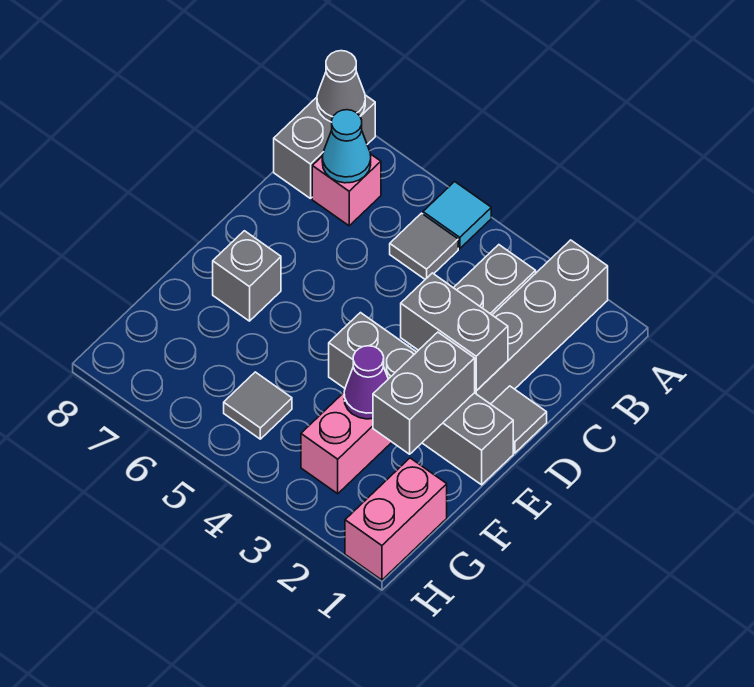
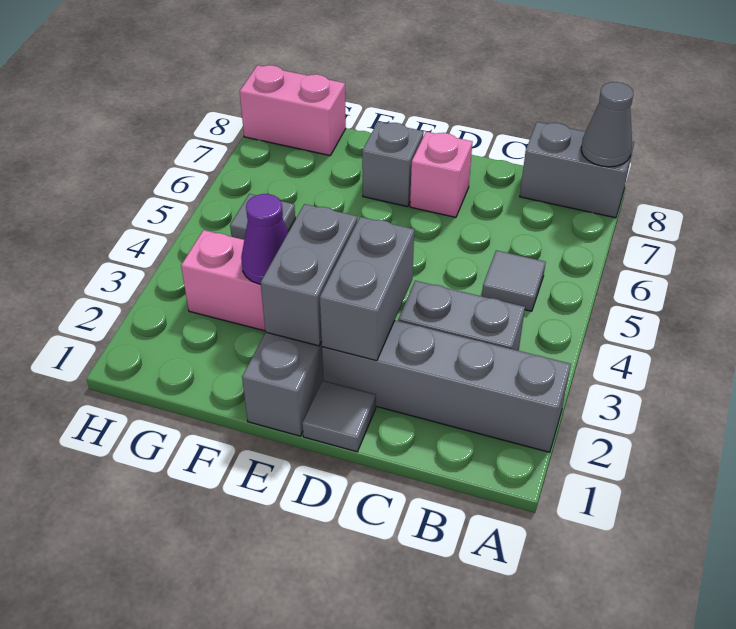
cyan 1x1 tile [423,182,491,249] -> none
pink 1x1 brick [312,154,381,226] -> pink 1x1 brick moved to [410,132,473,217]
cyan 1x1 cone [322,110,371,183] -> none
grey 1x2 brick [373,332,475,454] -> grey 1x2 brick turned to [261,204,357,346]
pink 1x2 brick [345,458,447,580] -> pink 1x2 brick moved to [240,65,346,156]

